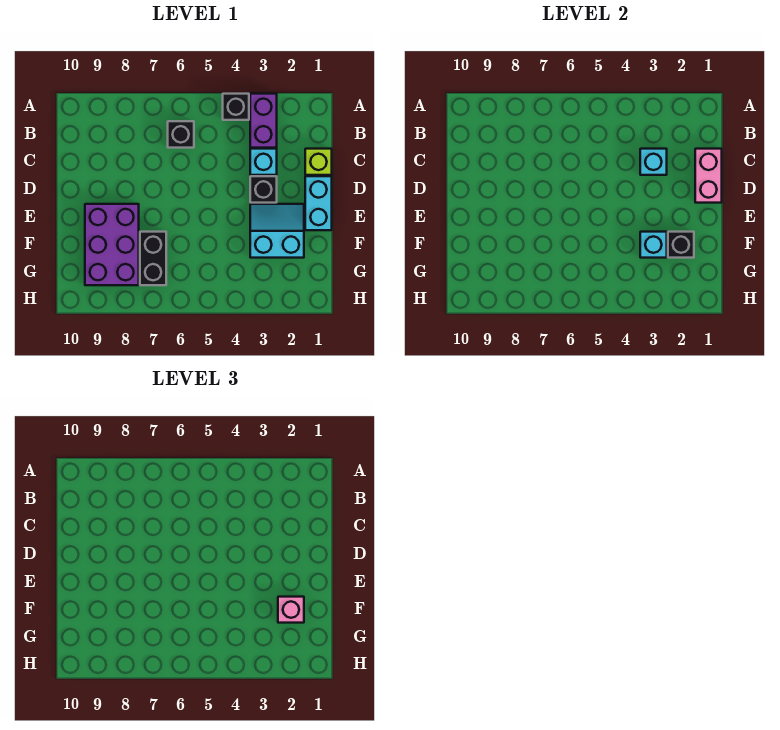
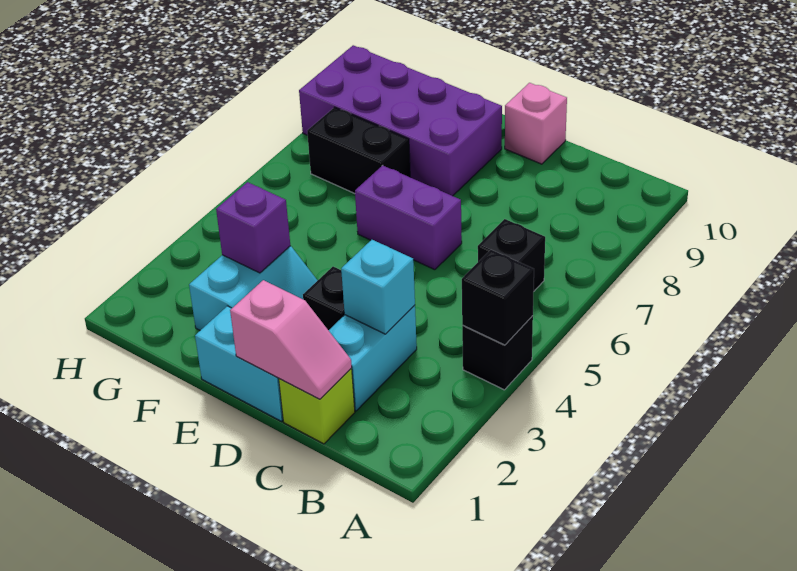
purple 1x2 brick [250,94,277,148] -> purple 1x2 brick moved to [355,165,462,270]
pink 1x2 brick [695,149,722,203] -> pink 1x2 slope [230,280,352,399]
cyan 1x1 brick [250,149,277,175] -> cyan 1x2 brick [329,305,417,411]
purple 2x3 brick [85,204,139,285] -> purple 2x4 brick [299,45,502,196]
black 1x1 brick [668,232,694,258] -> black 1x1 brick moved to [462,250,534,345]
pink 1x1 brick [278,597,304,623] -> pink 1x1 brick moved to [505,83,567,164]
cyan 1x1 brick [640,232,667,258] -> purple 1x1 brick [216,182,290,273]

